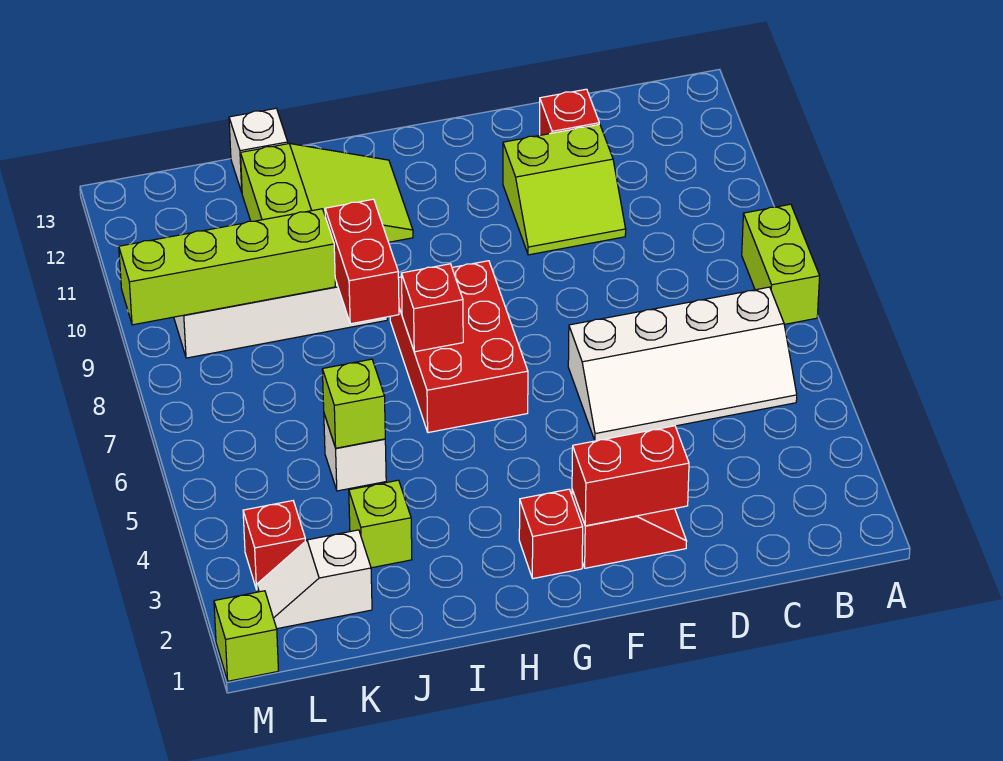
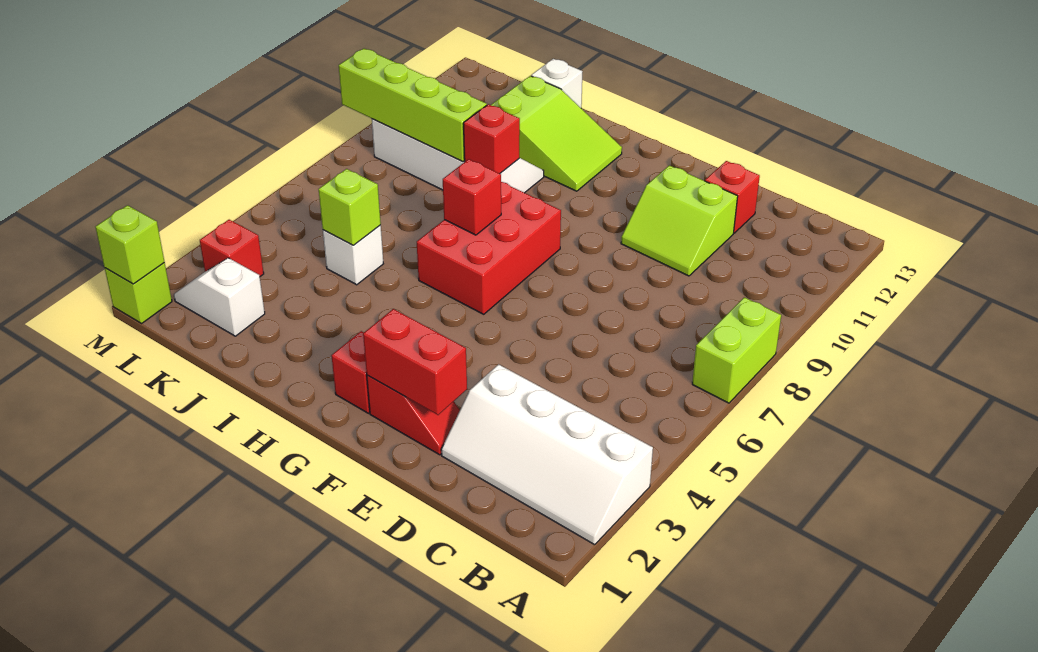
white 2x4 slope [568,287,797,441] -> white 2x4 slope moved to [441,364,653,545]
red 1x2 brick [325,199,399,324] -> red 1x1 brick [464,104,520,174]
lime 1x1 brick [349,480,412,568] -> lime 1x1 brick moved to [96,205,164,284]

